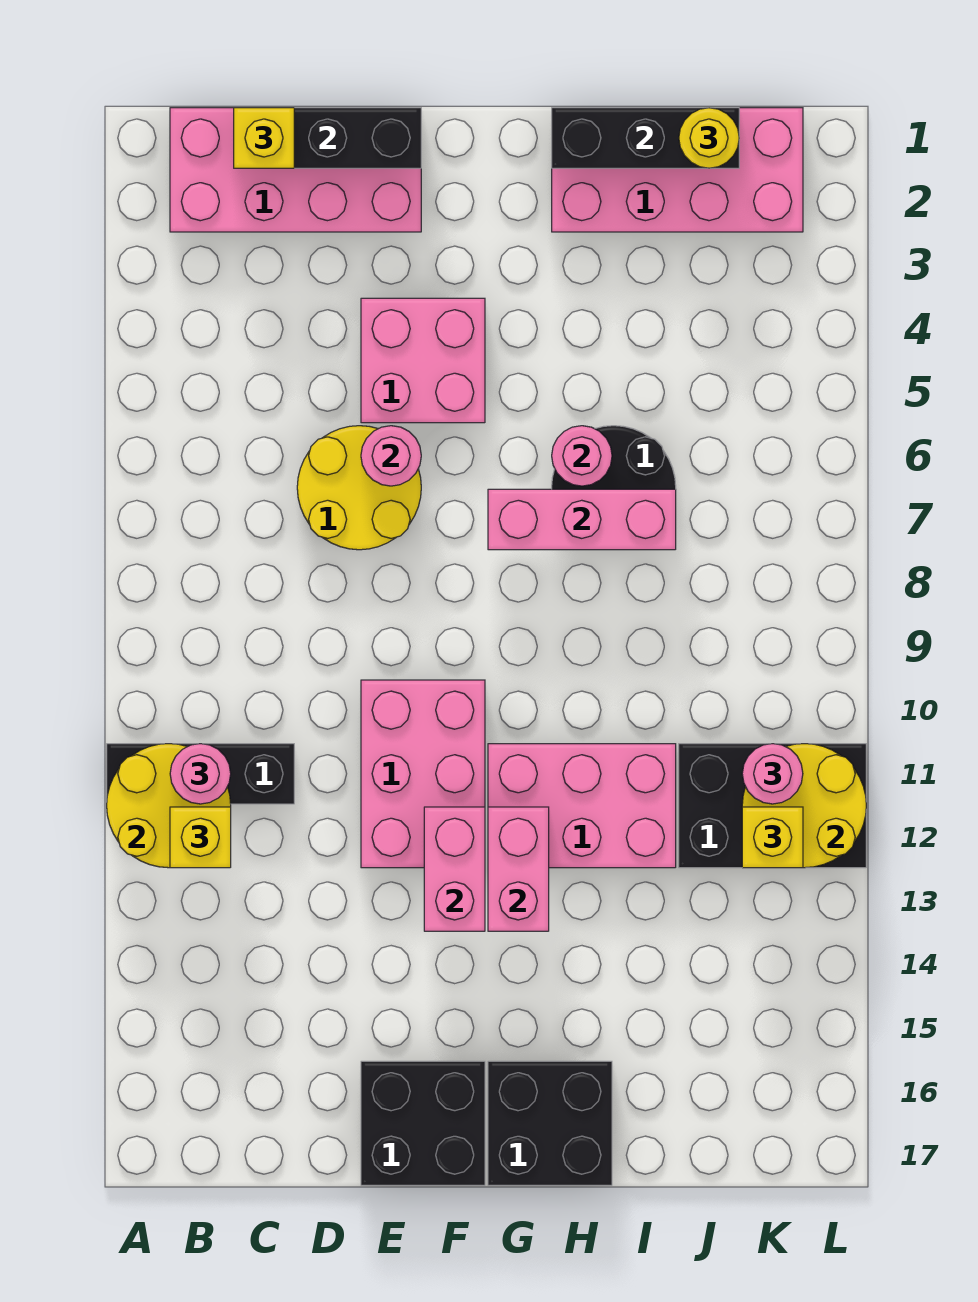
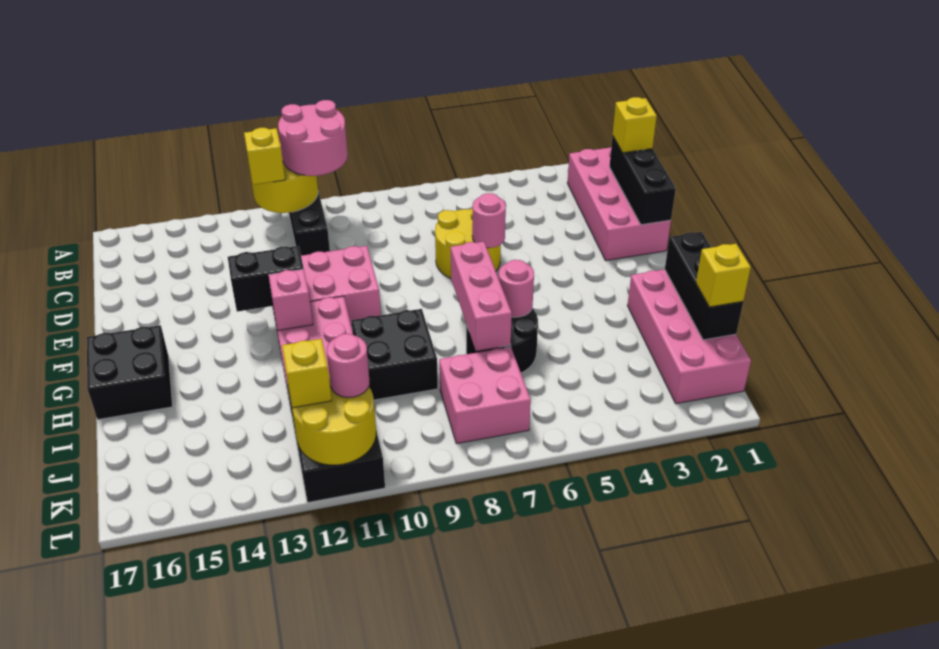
pink 1x1 round brick [170,744,231,804] -> pink 2x2 round brick [278,100,348,176]
pink 2x2 brick [361,298,485,423] -> pink 2x2 brick moved to [439,347,531,444]
black 2x2 brick [361,1061,485,1185] -> black 2x2 brick moved to [352,309,438,400]
pink 1x2 brick [424,807,485,931] -> black 1x2 brick [228,246,304,312]
pink 1x2 brick [488,807,549,931] -> pink 1x1 brick [269,269,313,330]
yellow 1x1 round brick [679,108,739,168] -> yellow 1x1 brick [696,244,751,307]

